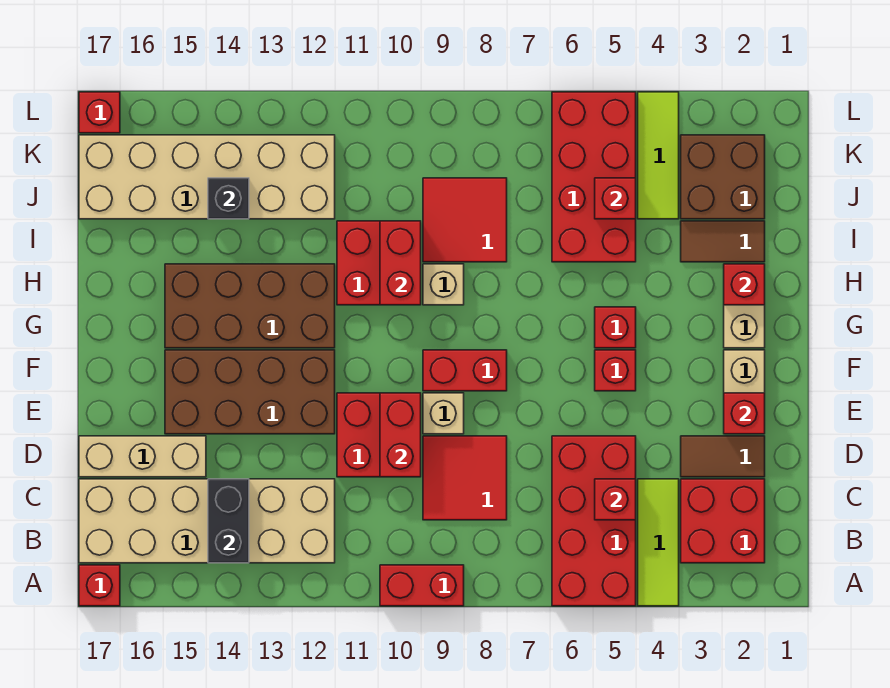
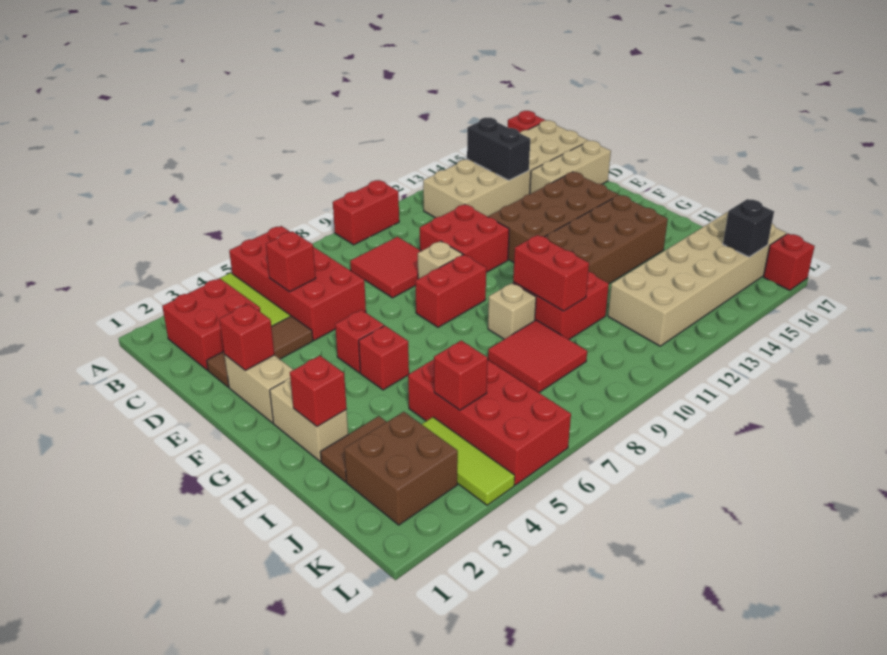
brown 1x2 tile [681,436,765,477] -> brown 1x3 tile [207,316,313,387]
red 1x2 brick [380,393,421,477] -> none
black 1x1 brick [208,178,249,219] -> black 1x1 brick moved to [723,199,774,257]

